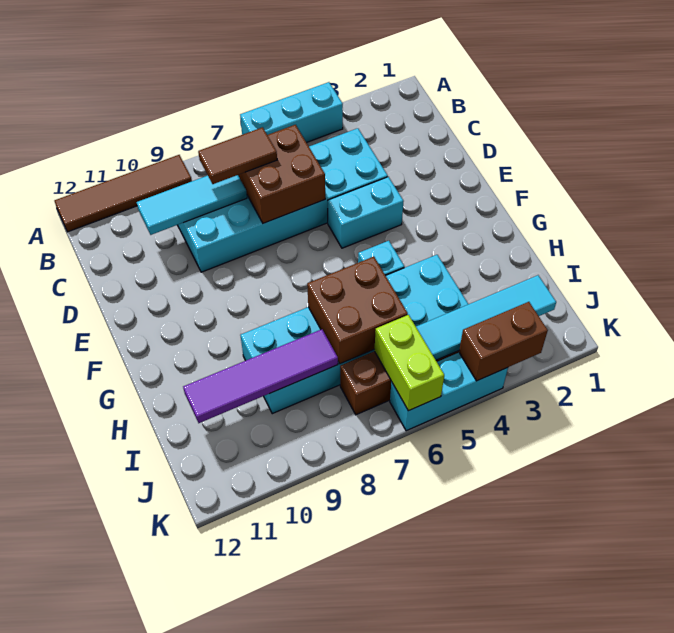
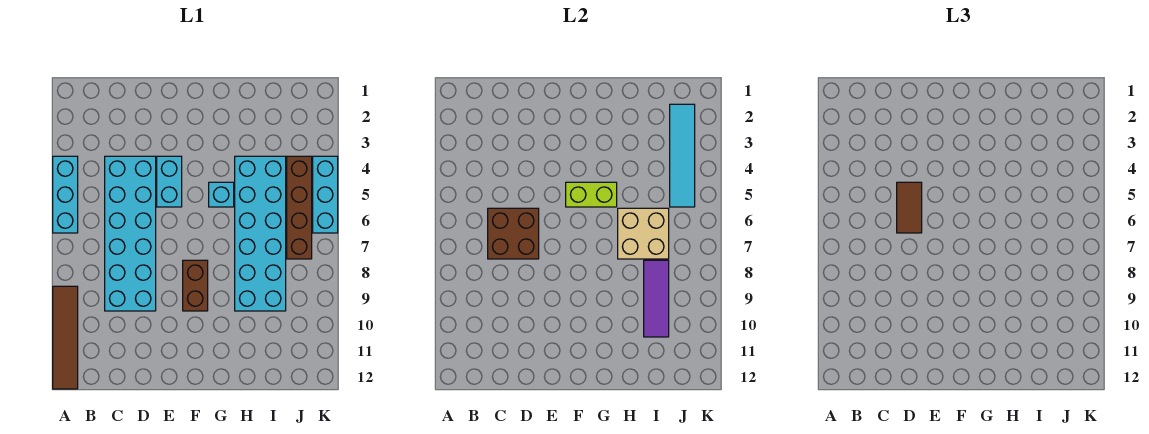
brown 1x2 tile [198,127,277,184] -> brown 1x2 tile moved to [897,182,922,233]
cyan 1x3 tile [137,175,247,235] -> none
brown 2x2 brick [307,257,408,364] -> tan 2x2 brick [618,208,669,259]
purple 1x4 tile [183,329,338,423] -> purple 1x3 tile [644,260,669,337]
lime 1x2 brick [374,315,444,411] -> lime 1x2 brick moved to [566,182,617,207]
brown 1x2 brick [459,302,548,381] -> brown 1x2 brick moved to [183,260,208,311]

